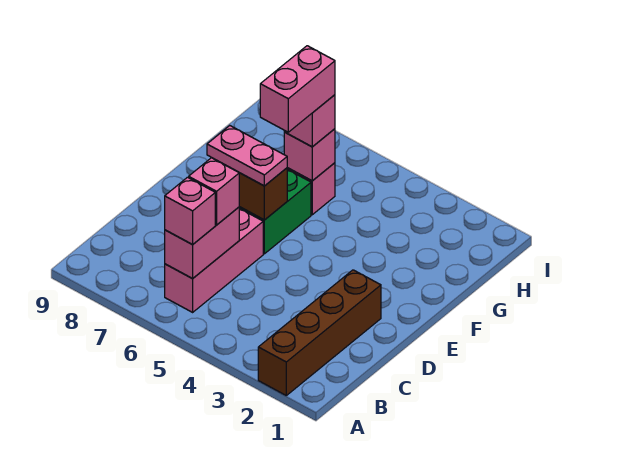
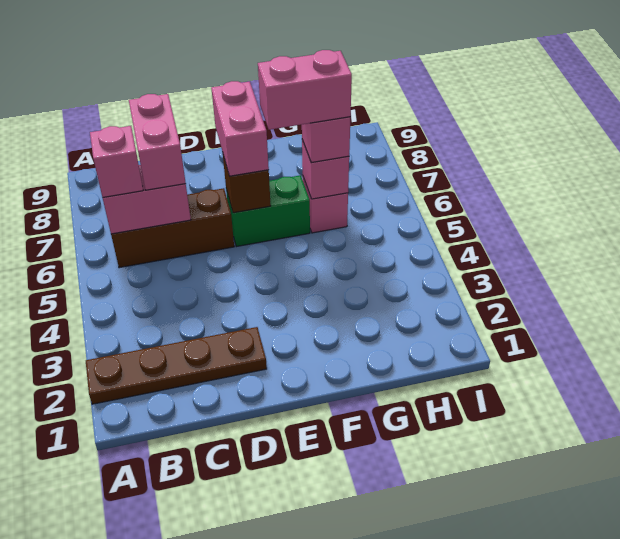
brown 1x4 brick [258,270,381,395] -> brown 1x4 plate [86,327,267,404]
pink 1x3 brick [165,208,263,312] -> brown 1x3 brick [111,188,234,268]
pink 1x1 brick [189,158,239,225] -> pink 1x2 brick [129,94,186,190]
pink 1x2 plate [207,126,287,186] -> pink 1x2 brick [211,81,269,176]

